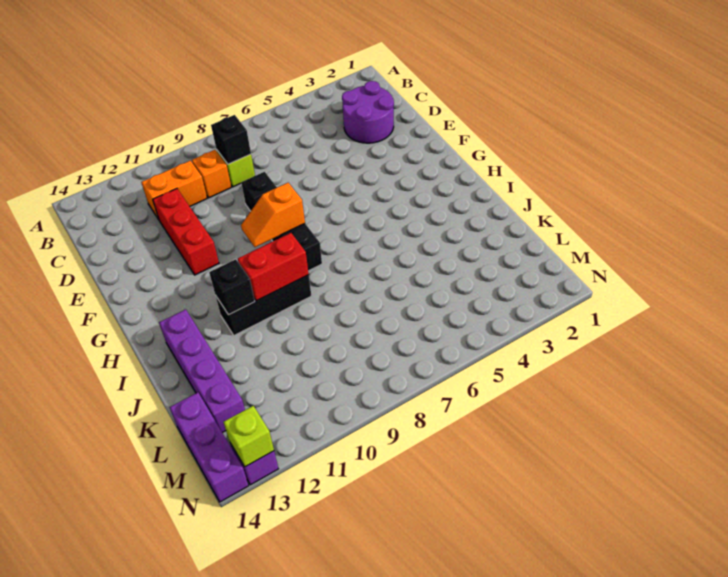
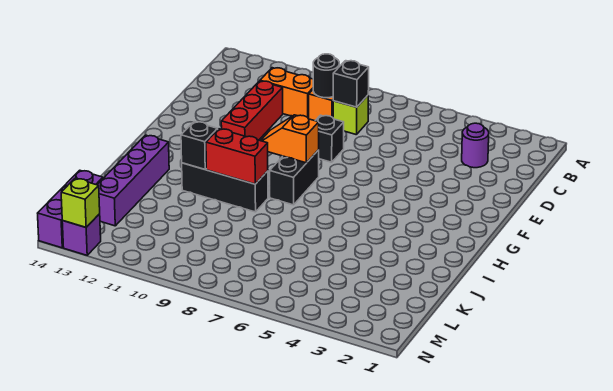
purple 2x2 round brick [342,81,394,143] -> purple 1x1 round brick [462,123,489,168]
none -> black 1x1 round brick [313,54,339,98]

